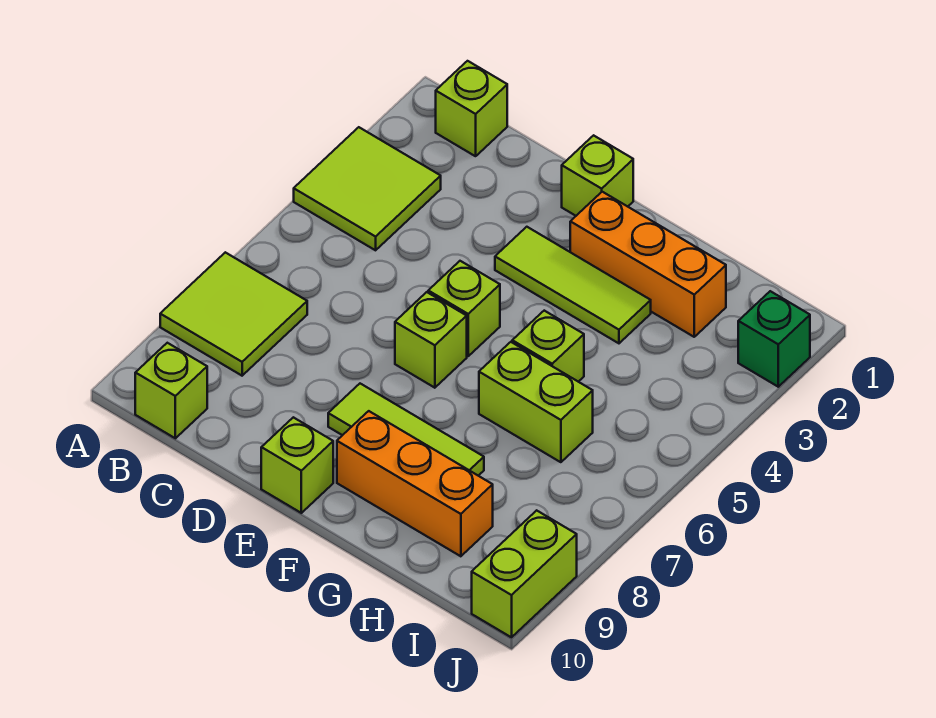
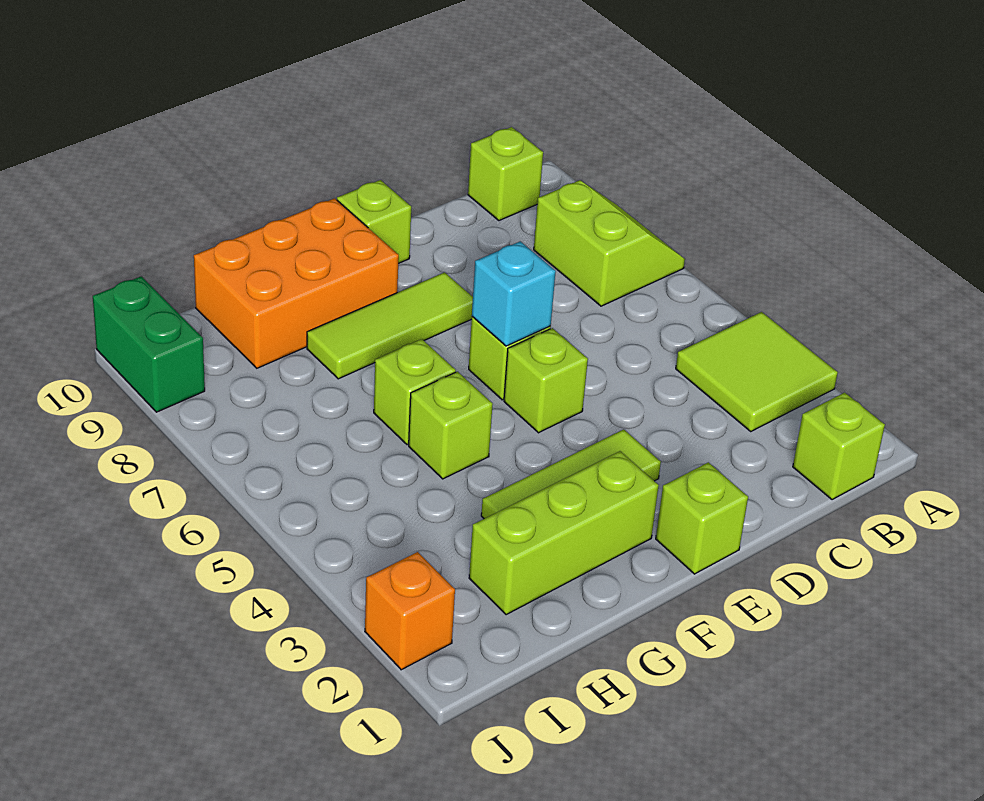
lime 2x2 tile [160,252,307,376] -> lime 2x2 slope [534,180,685,306]
none -> cyan 1x1 brick [472,241,556,346]
orange 1x3 brick [570,192,726,337] -> lime 1x3 brick [469,451,659,615]
orange 1x3 brick [337,411,493,556] -> orange 2x3 brick [194,198,399,368]
lime 1x2 brick [479,342,593,462] -> lime 1x1 brick [374,339,456,445]
green 1x1 brick [738,291,810,387] -> orange 1x1 brick [365,552,455,670]
lime 1x2 brick [472,510,577,637] -> green 1x2 brick [93,276,205,412]

